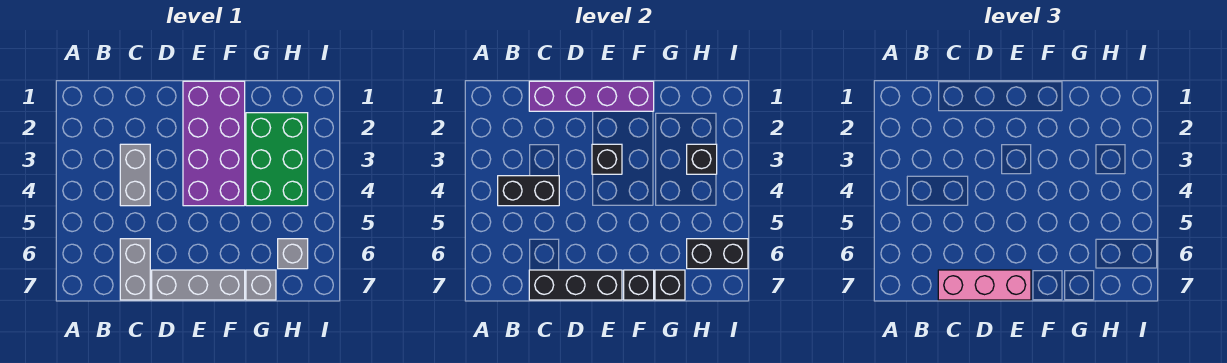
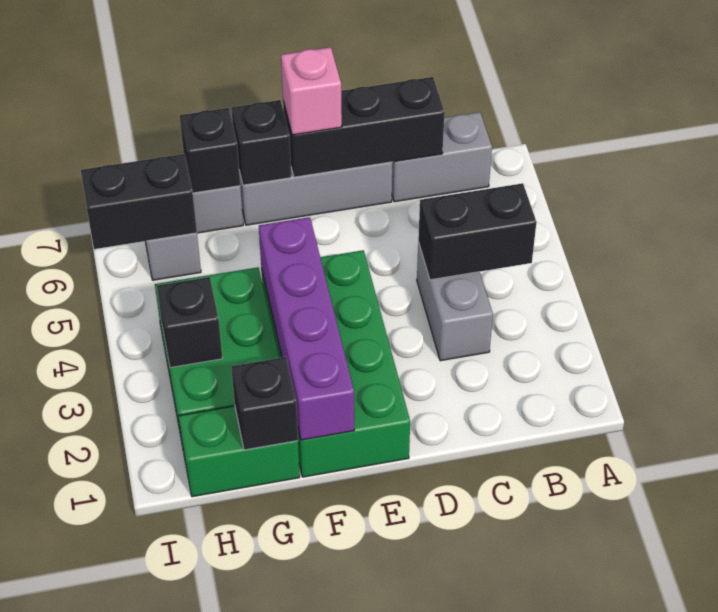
purple 1x4 brick [529,81,654,111] -> purple 1x4 brick turned to [259,217,354,440]
grey 1x2 brick [120,239,150,300] -> grey 1x2 brick turned to [392,112,492,202]
pink 1x3 brick [938,270,1031,300] -> pink 1x1 brick [281,47,342,135]
purple 2x4 brick [183,81,245,206] -> green 2x4 brick [261,250,410,477]
black 1x1 brick [592,144,622,174] -> black 1x1 brick moved to [231,357,298,450]
none -> green 1x2 brick [179,406,300,497]

